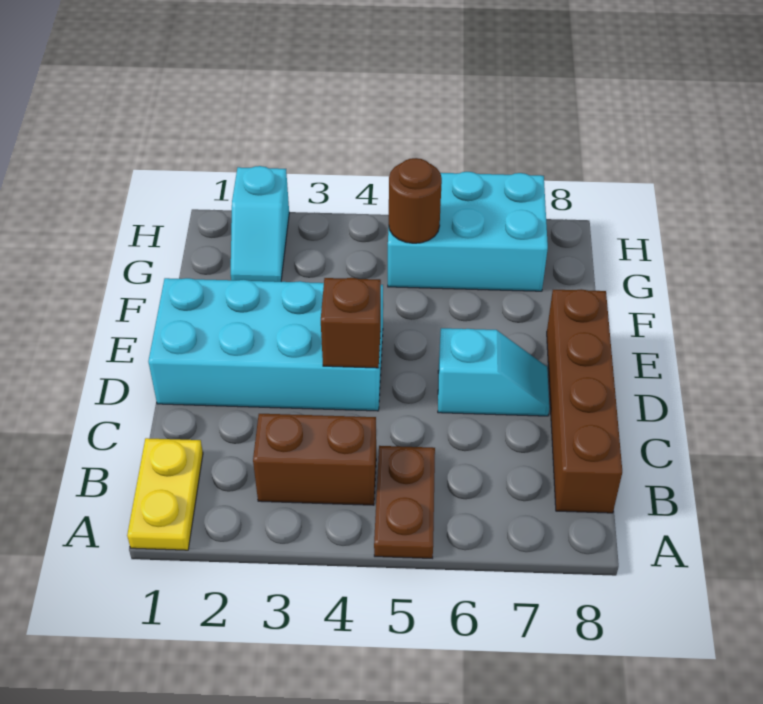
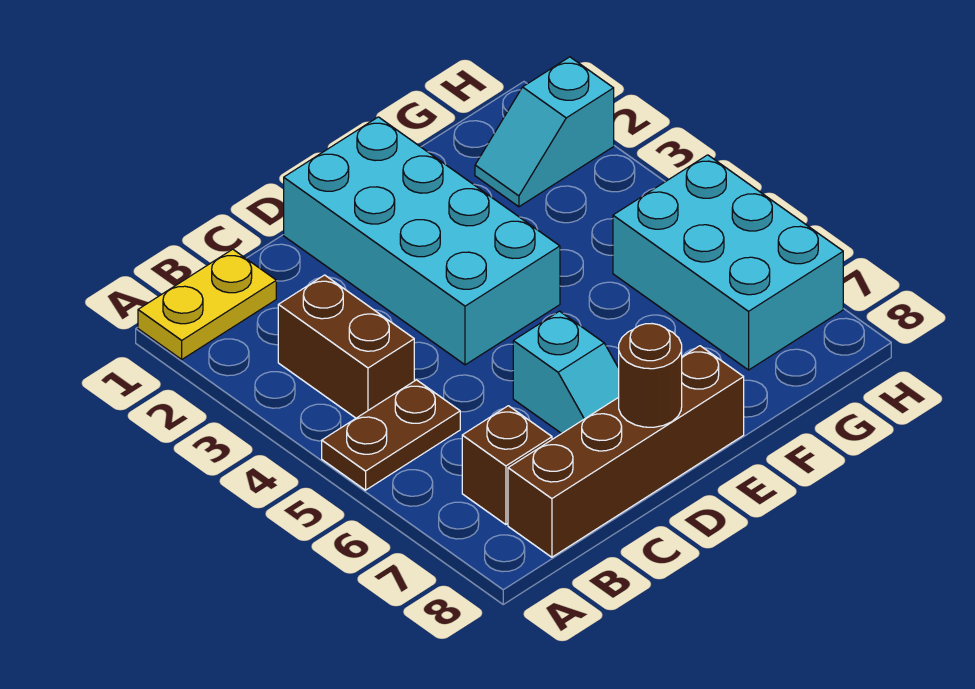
brown 1x1 brick [321,278,381,368] -> brown 1x1 brick moved to [462,406,552,525]
brown 1x1 round brick [389,158,442,243] -> brown 1x1 round brick moved to [619,324,682,427]

